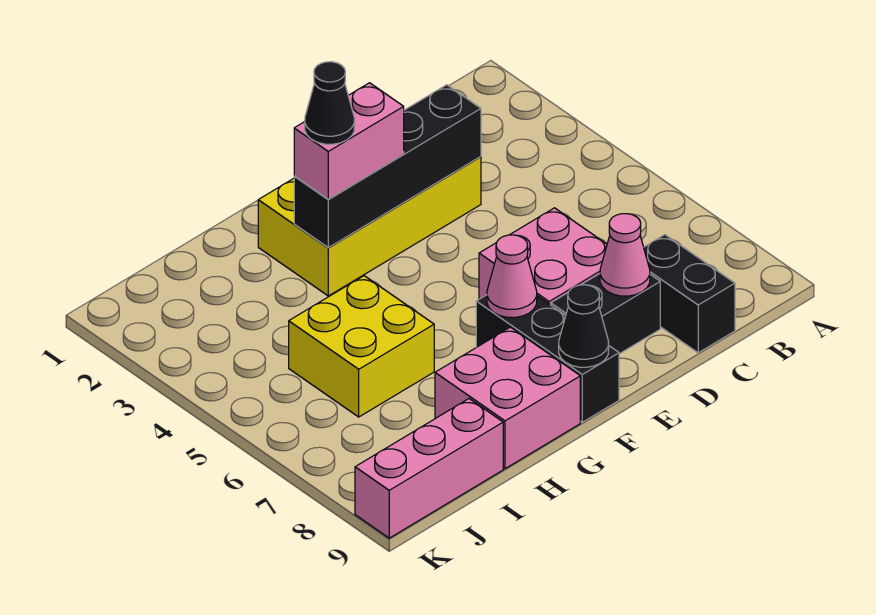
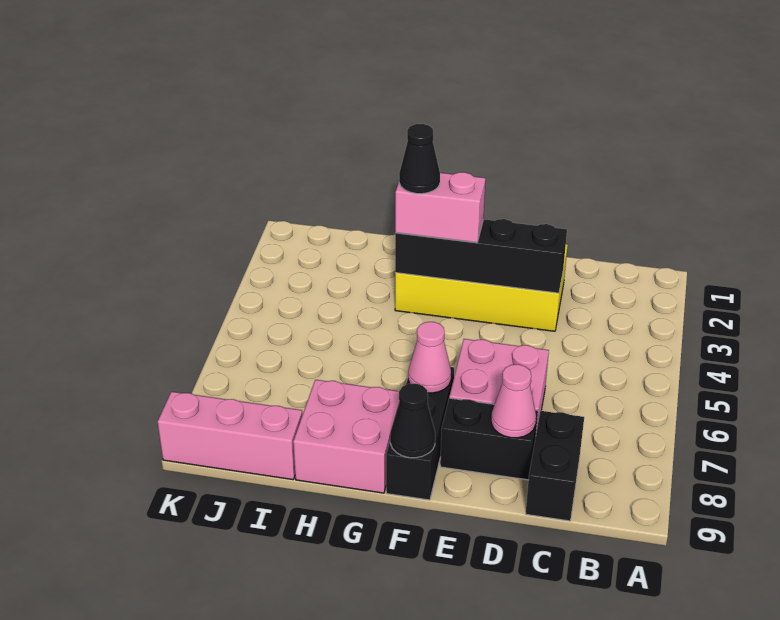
yellow 2x2 brick [289,276,434,417] -> none

